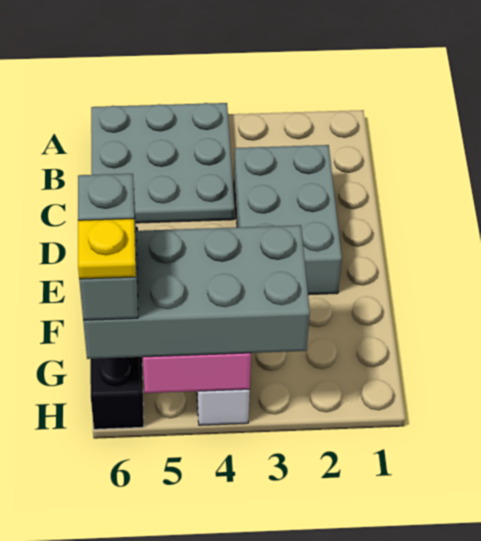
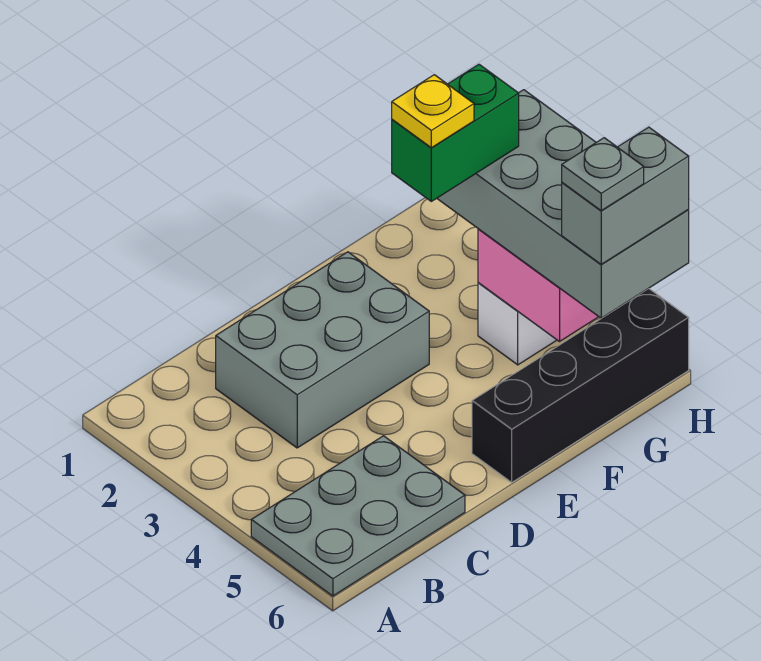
grey 3x3 plate [91,103,234,223] -> grey 2x3 plate [251,436,465,596]
none -> green 1x2 brick [392,64,519,201]
yellow 1x1 plate [78,219,136,279] -> yellow 1x1 plate moved to [392,75,474,148]

